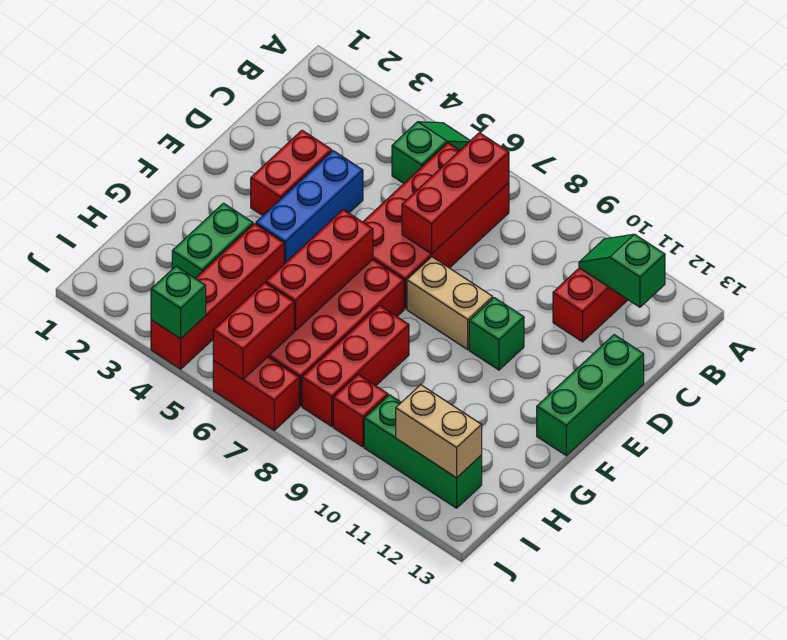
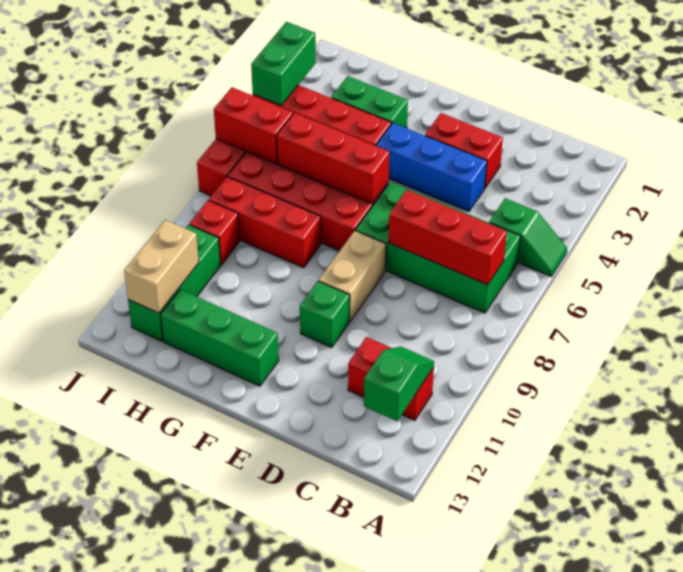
red 2x4 brick [363,143,509,309] -> green 2x4 brick [356,182,520,313]
green 1x3 brick [537,335,644,456] -> green 1x3 brick moved to [161,289,279,386]
green 1x1 brick [151,266,206,339] -> green 1x2 brick [251,22,316,105]

